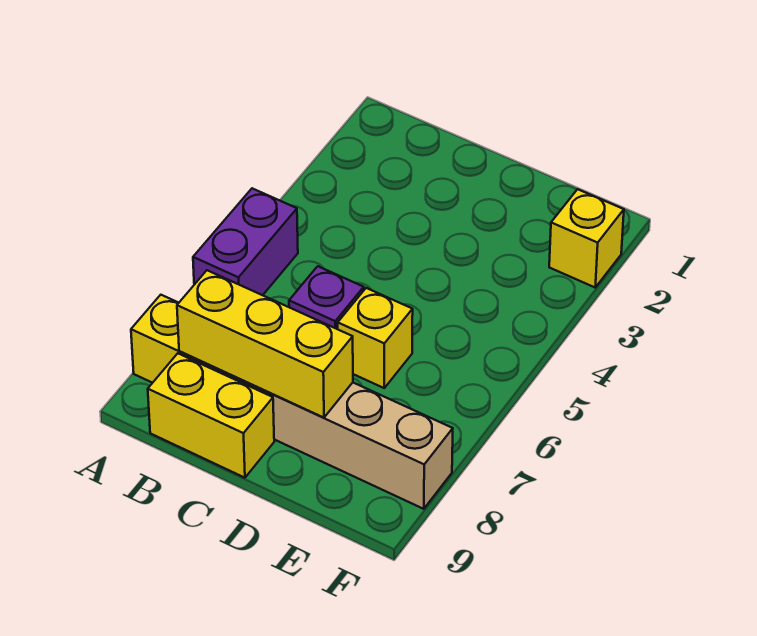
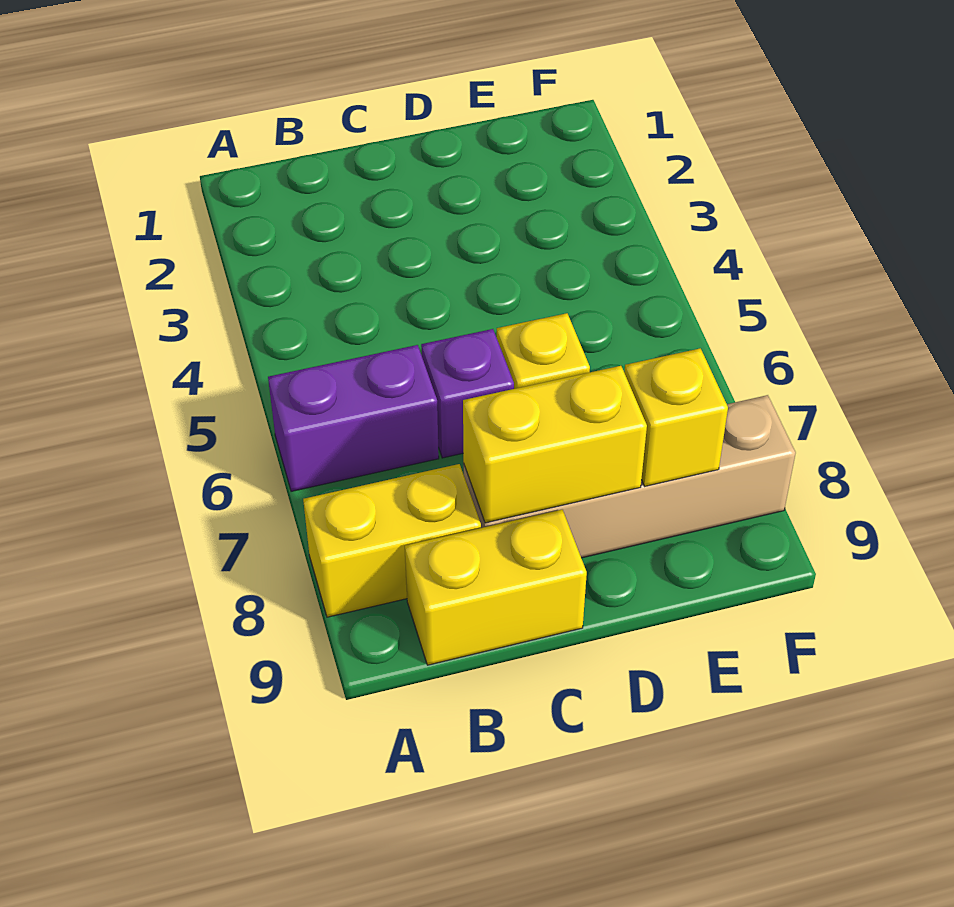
purple 1x2 brick [193,188,298,295] -> purple 1x2 brick turned to [268,345,439,491]
yellow 1x3 brick [177,270,353,418] -> yellow 1x2 brick [463,366,647,523]
yellow 1x1 brick [549,189,624,287] -> yellow 1x1 brick moved to [624,348,728,486]

